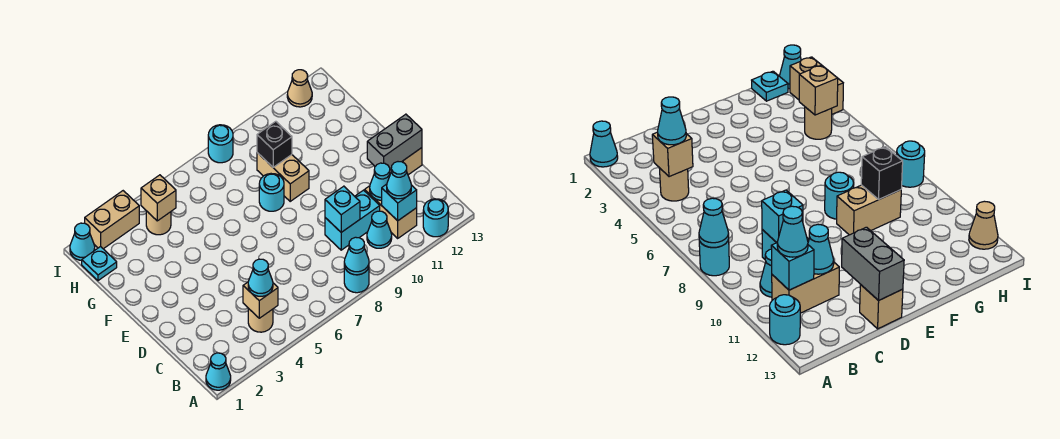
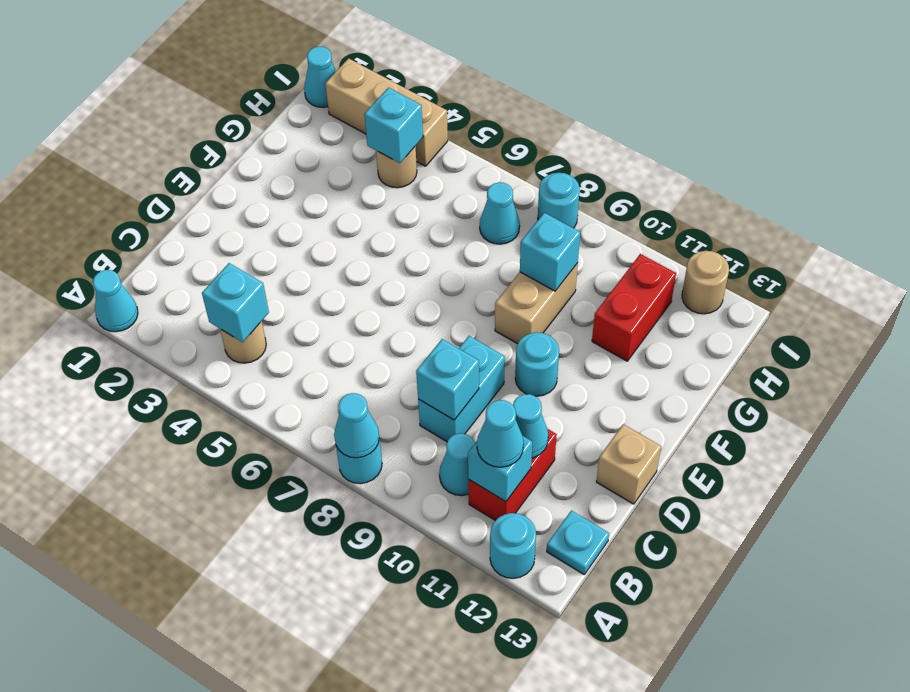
tan 1x1 brick [243,282,278,318] -> cyan 1x1 brick [202,263,269,342]
cyan 1x1 cone [248,259,273,296] -> cyan 1x1 cone moved to [480,182,520,244]
tan 1x2 brick [365,186,417,238] -> red 1x2 brick [468,429,557,521]
cyan 1x2 brick [325,190,380,250] -> cyan 1x2 brick turned to [418,336,505,442]
grey 1x2 brick [367,114,422,170] -> none
cyan 1x1 round brick [259,174,284,211] -> cyan 1x1 round brick moved to [515,332,559,396]
black 1x1 brick [257,121,292,167] -> cyan 1x1 brick [520,213,580,291]
none -> red 1x2 brick [592,254,676,361]
cyan 1x1 plate [82,246,117,281] -> cyan 1x1 plate moved to [547,511,609,574]
tan 1x1 brick [141,175,176,221] -> cyan 1x1 brick [364,88,423,163]
tan 1x2 brick [85,191,139,249] -> tan 1x3 brick [325,58,448,166]
tan 1x1 cone [287,70,312,107] -> tan 1x1 round brick [682,251,729,314]

